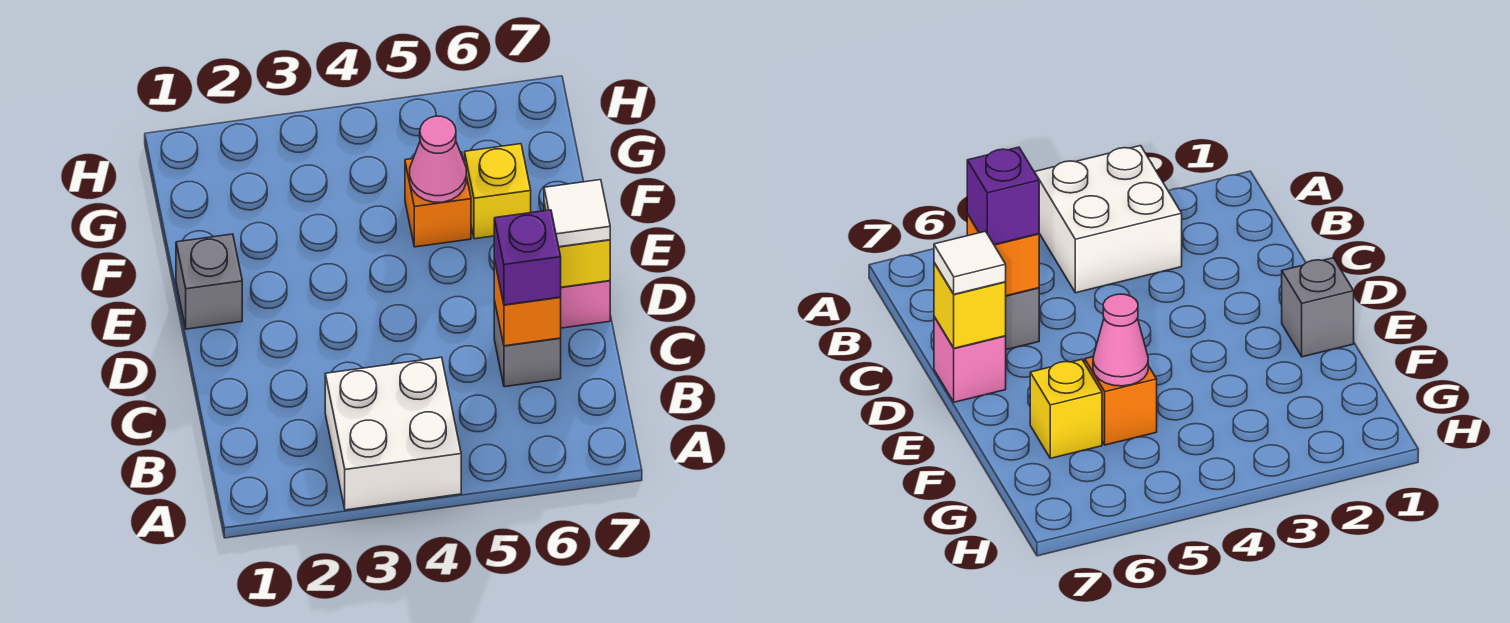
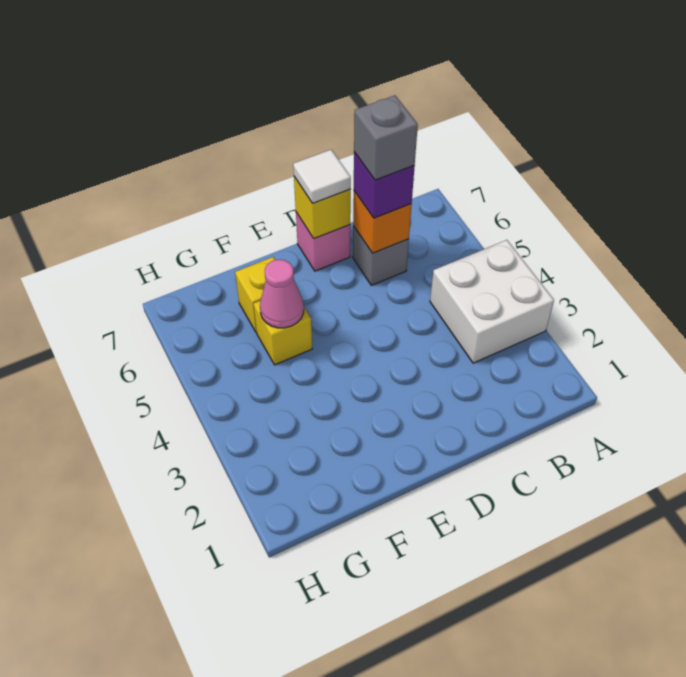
grey 1x1 brick [176,234,242,329] -> grey 1x1 brick moved to [354,95,418,180]
orange 1x1 brick [405,152,471,247] -> yellow 1x1 brick [254,300,312,365]

